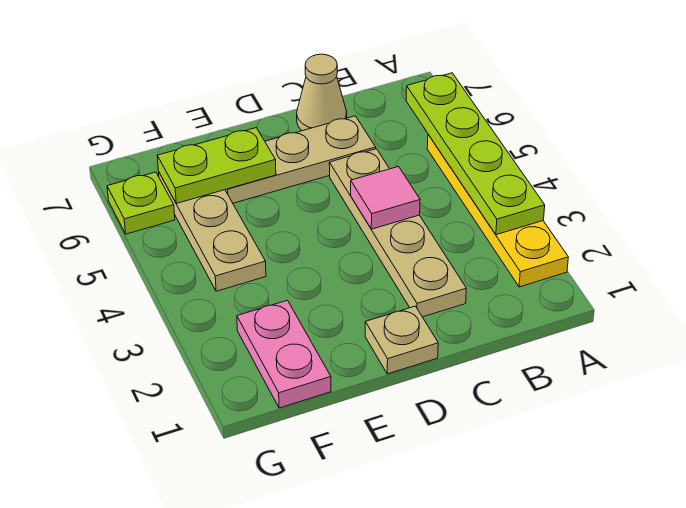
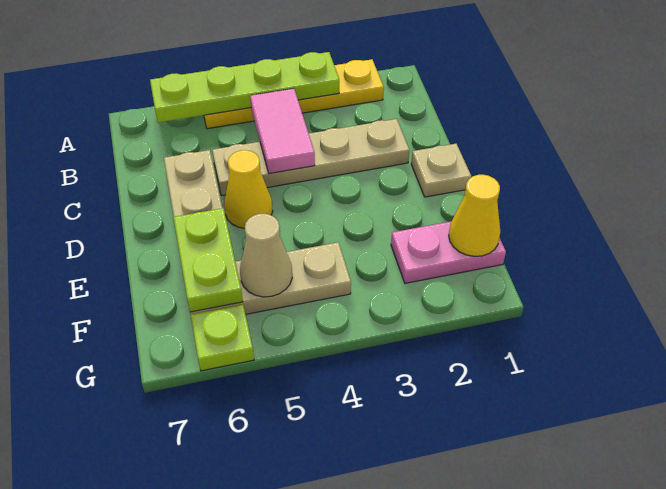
pink 1x1 tile [351,167,420,229] -> pink 1x2 tile [250,89,315,174]
tan 1x1 cone [297,54,347,131] -> tan 1x1 cone moved to [240,214,292,297]
none -> yellow 1x1 cone [224,150,273,228]
none -> yellow 1x1 cone [449,175,500,256]

